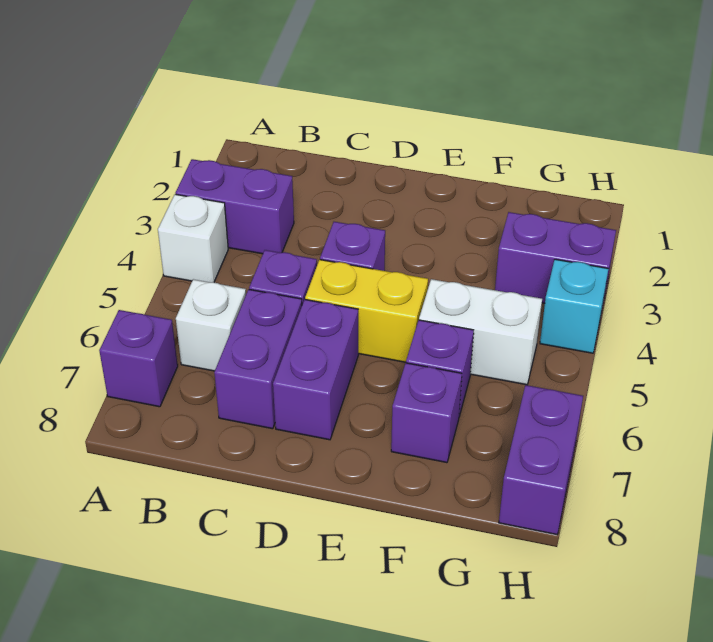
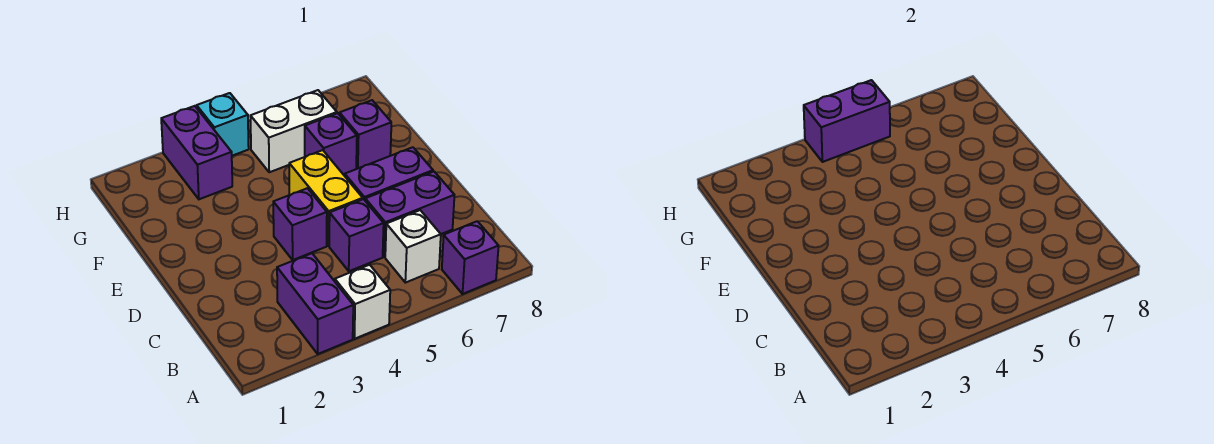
white 1x2 brick [419,279,542,385] -> white 1x2 brick turned to [250,90,337,172]
purple 1x2 brick [499,385,583,535] -> purple 1x2 brick moved to [804,80,890,162]

